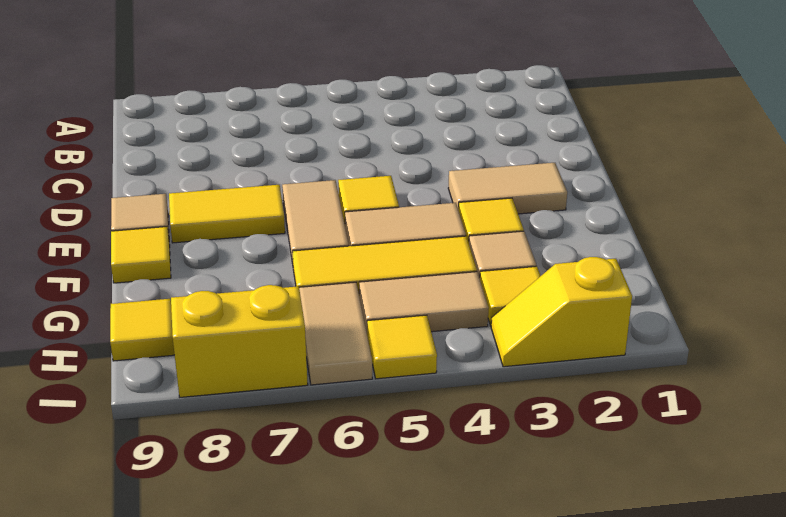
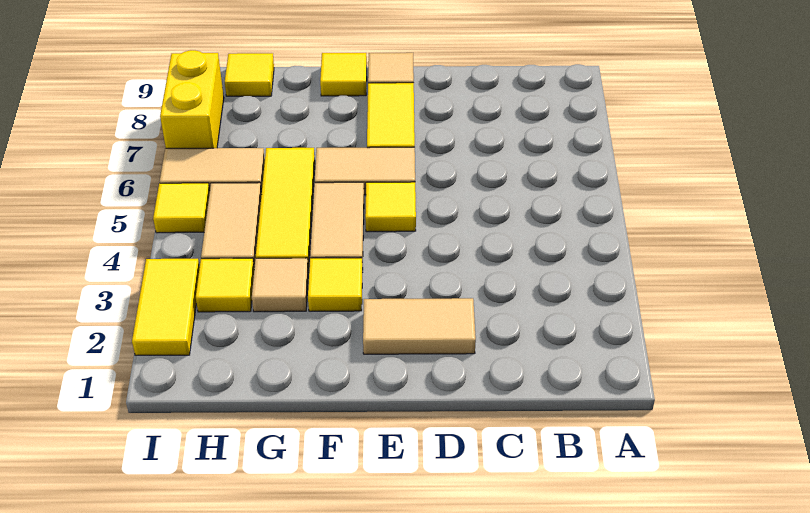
tan 1x2 tile [448,163,567,214] -> tan 1x2 tile turned to [363,298,476,354]
yellow 1x2 slope [491,257,632,367] -> yellow 1x2 tile [132,259,200,355]

